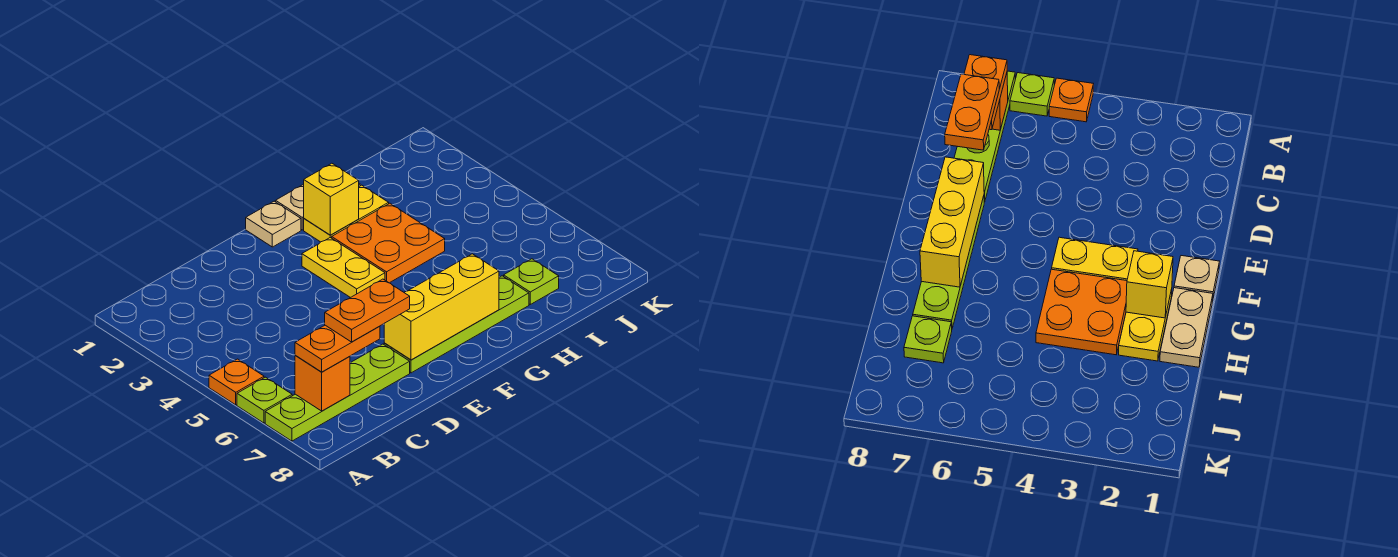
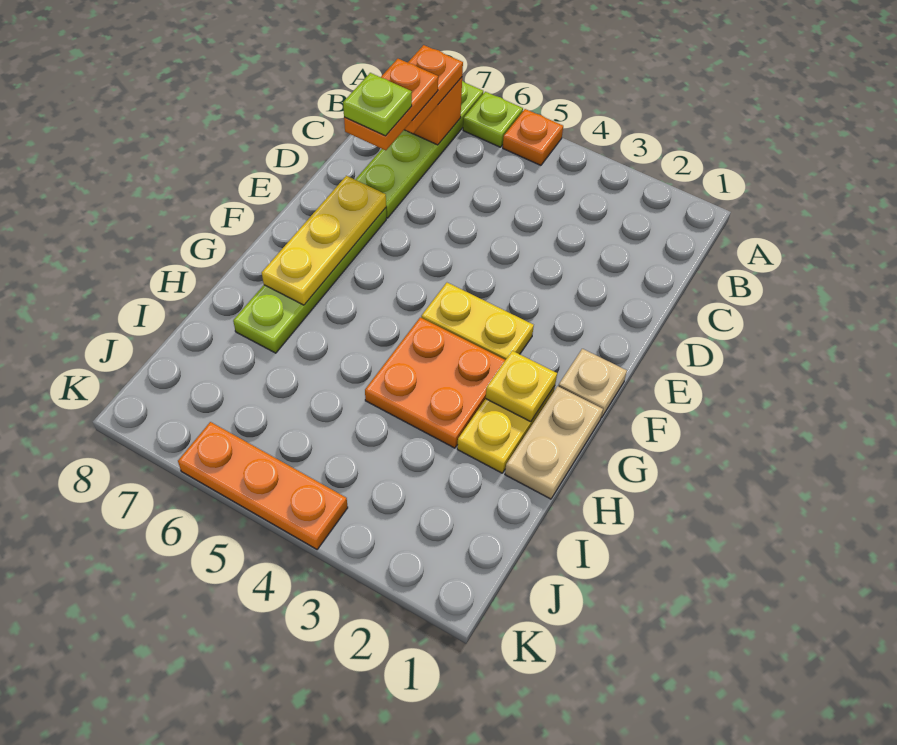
yellow 1x3 brick [384,254,499,360] -> yellow 1x3 plate [262,176,386,305]
yellow 1x1 brick [304,163,359,235] -> yellow 1x1 plate [486,351,557,422]
lime 1x1 plate [504,259,559,304] -> lime 1x1 plate moved to [343,73,412,136]
none -> orange 1x3 plate [178,422,348,549]

